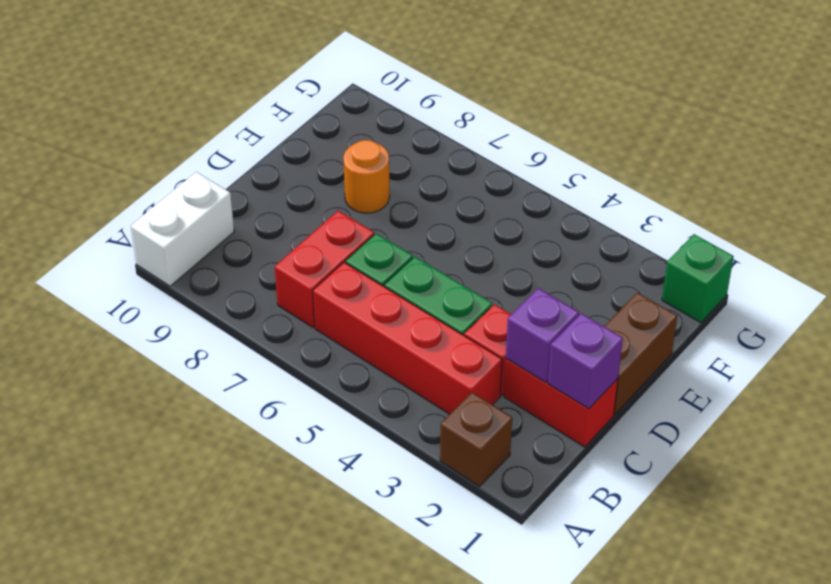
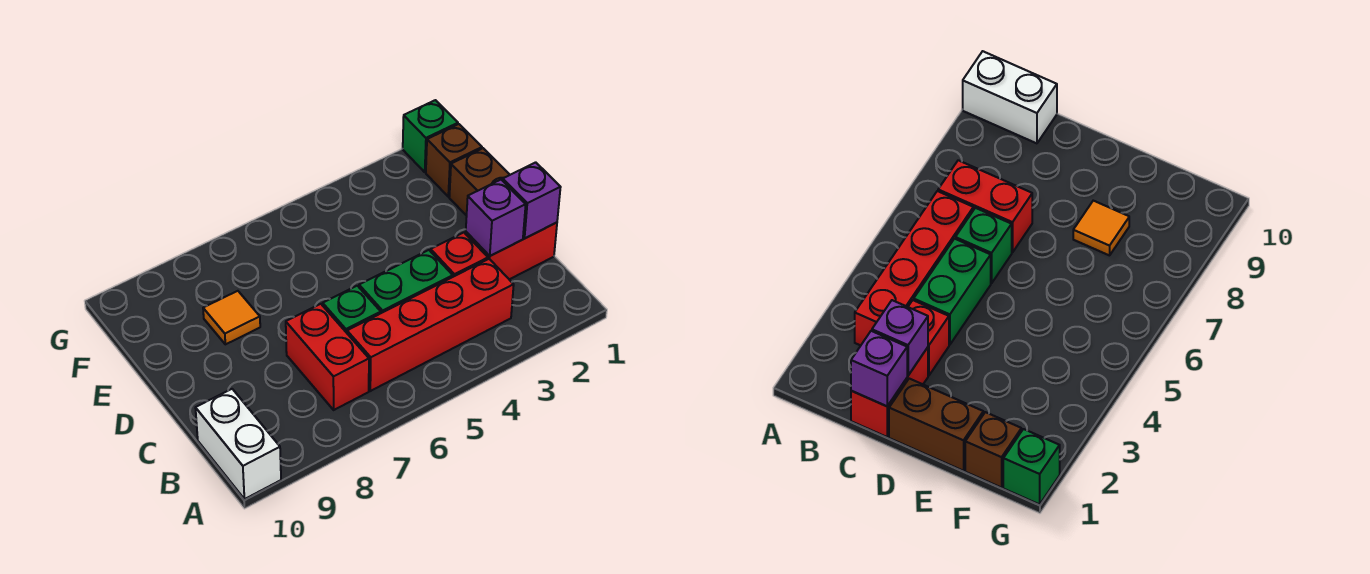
brown 1x1 brick [440,392,512,487] -> brown 1x1 brick moved to [426,124,482,197]
orange 1x1 round brick [343,140,390,213] -> orange 1x1 tile [203,291,260,344]

